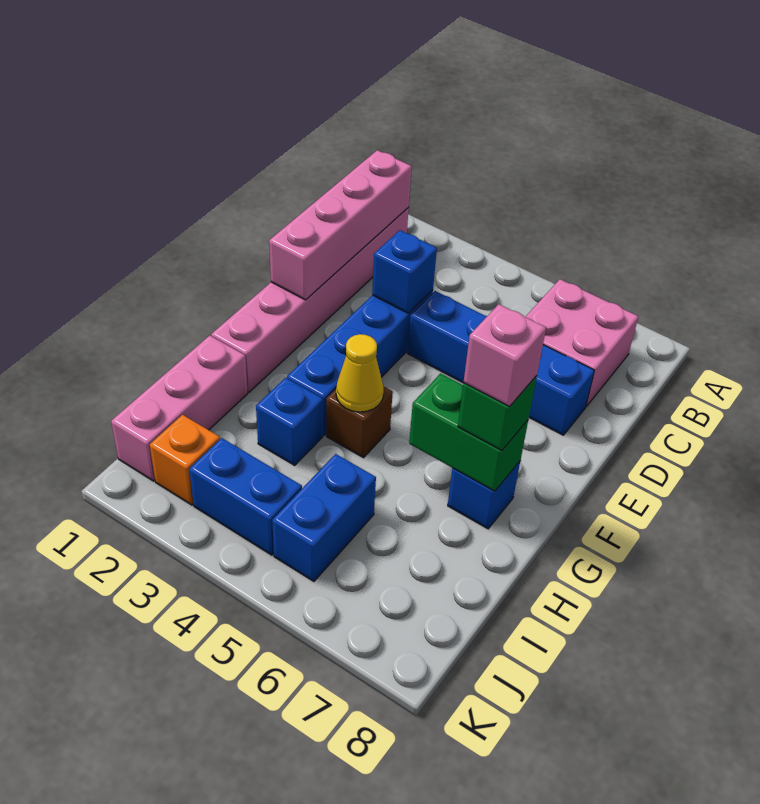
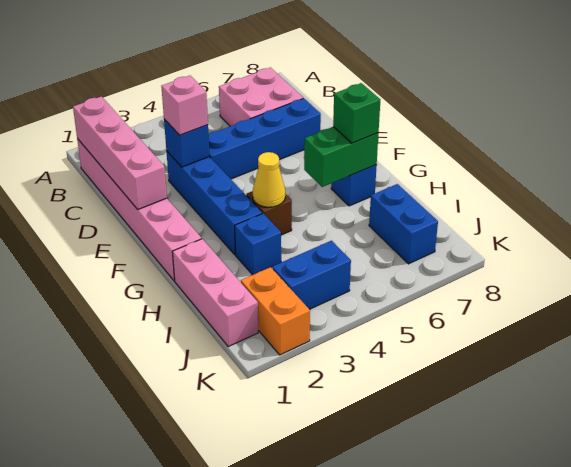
pink 1x1 brick [464,304,546,407] -> pink 1x1 brick moved to [161,76,208,135]
blue 1x2 brick [272,454,376,581] -> blue 1x2 brick moved to [369,184,438,264]
orange 1x1 brick [150,415,220,505] -> orange 1x2 brick [241,267,310,355]

